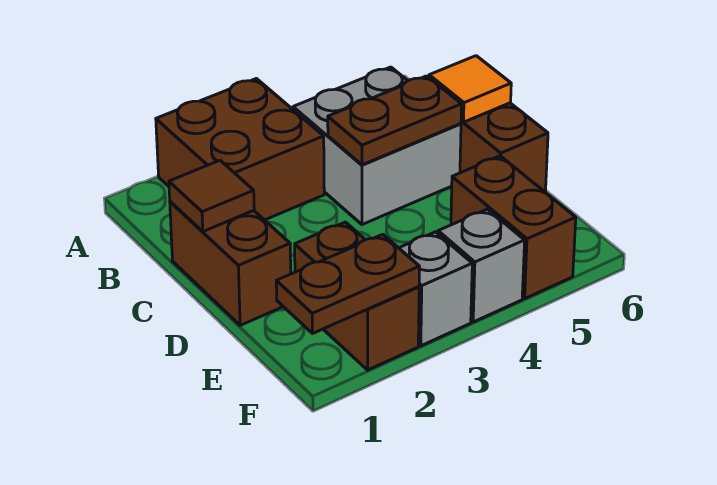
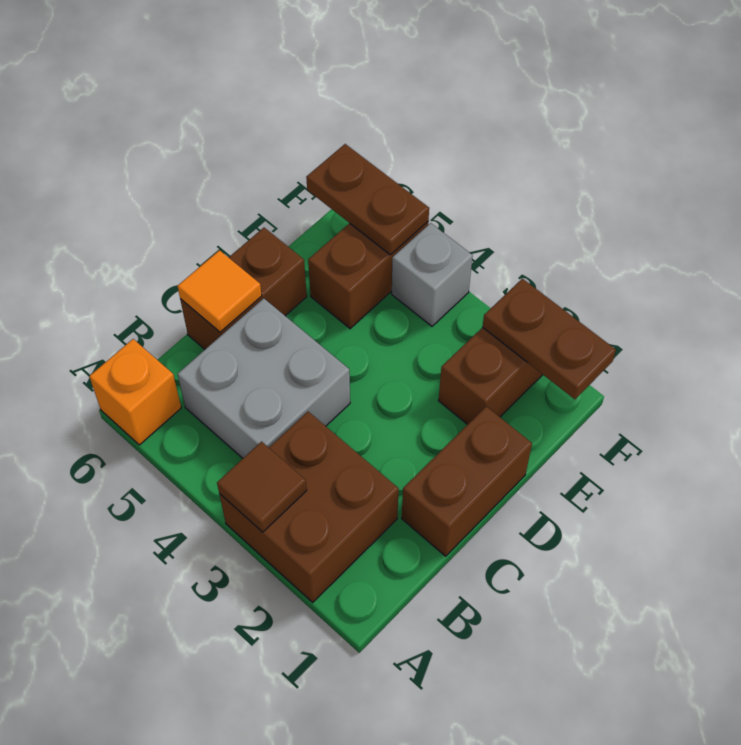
none -> orange 1x1 brick [89,339,181,445]
brown 1x1 tile [169,161,254,231] -> brown 1x1 tile moved to [217,442,307,532]
brown 1x2 plate [328,76,462,165] -> brown 1x2 plate moved to [306,144,429,255]
grey 1x1 brick [399,232,472,346] -> none

